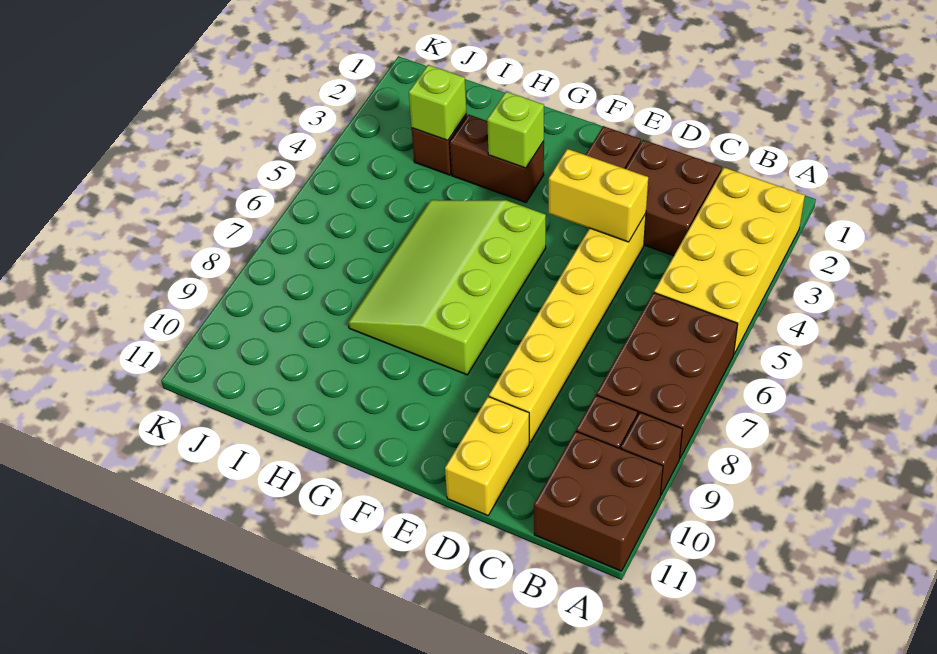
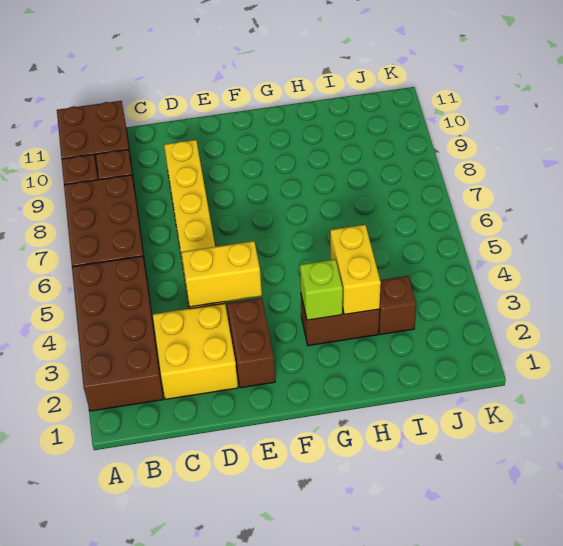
yellow 2x4 brick [654,168,805,354] -> brown 2x4 brick [72,256,163,411]
brown 2x2 brick [626,140,722,256] -> yellow 2x2 brick [153,303,238,399]
yellow 1x2 brick [445,397,529,516] -> yellow 1x2 brick moved to [330,225,381,314]
lime 3x4 slope [348,200,546,375] -> none
lime 1x1 brick [409,65,466,141] -> none

